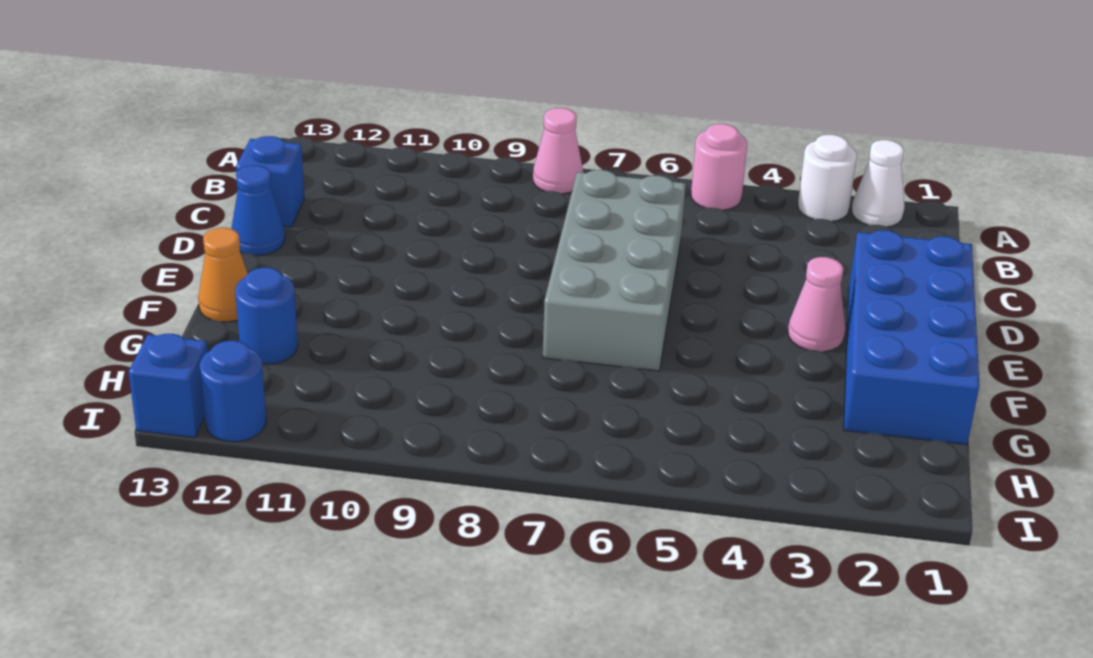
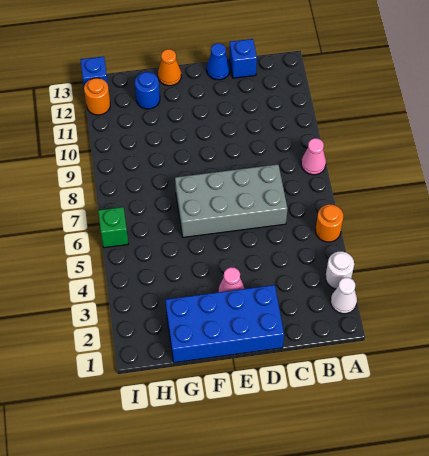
pink 1x1 round brick [691,124,747,210] -> orange 1x1 round brick [316,204,343,242]
none -> green 1x1 brick [98,207,128,248]
blue 1x1 round brick [200,341,266,442] -> orange 1x1 round brick [84,78,110,115]

